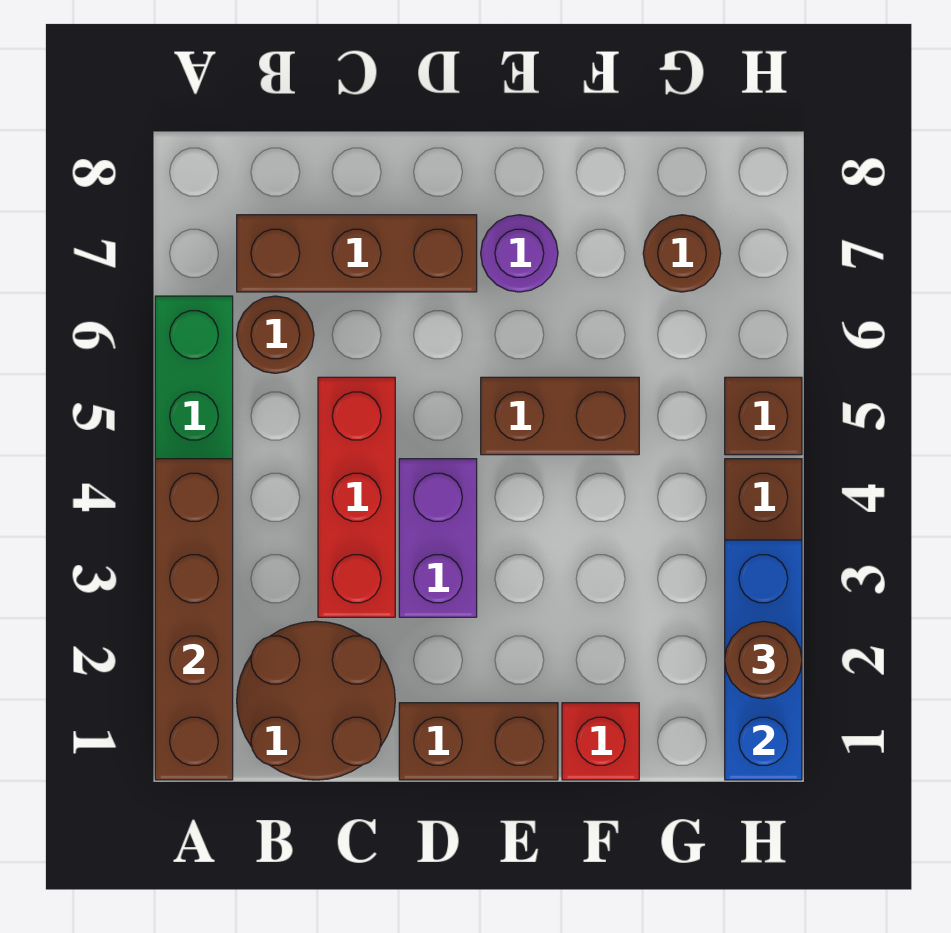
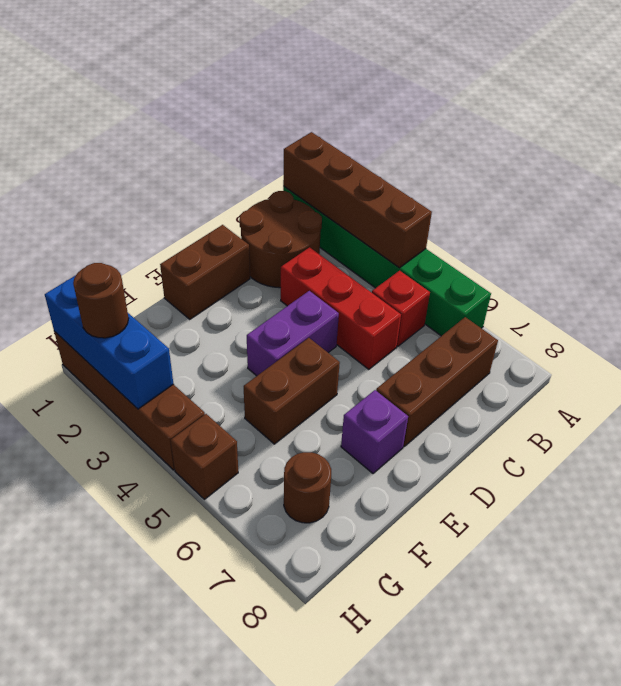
brown 1x1 round brick [237,296,314,373] -> none
purple 1x2 brick [399,459,477,617] -> purple 1x2 brick turned to [247,291,339,376]
purple 1x1 round brick [481,215,558,292] -> purple 1x1 brick [341,390,408,473]
red 1x1 brick [562,703,639,780] -> red 1x1 brick moved to [372,271,430,347]

